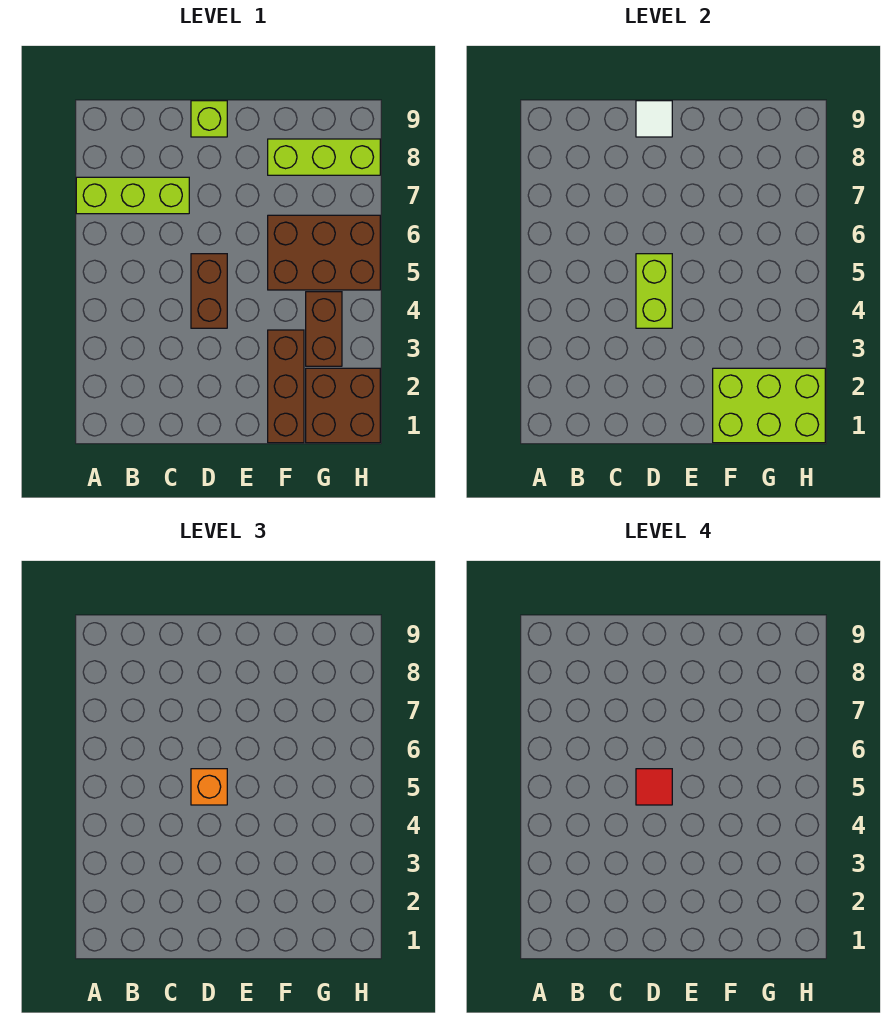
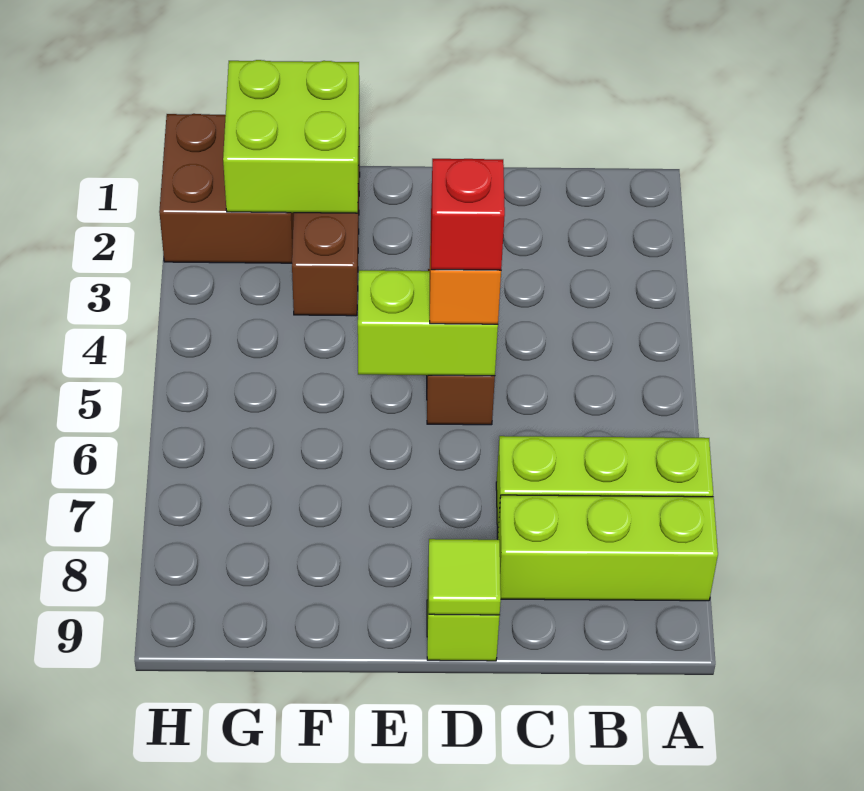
lime 1x2 brick [636,254,672,328] -> lime 1x2 brick turned to [358,270,498,376]
red 1x1 tile [636,769,672,805] -> red 1x1 brick [431,159,505,270]
white 1x1 tile [636,101,672,137] -> lime 1x1 tile [429,539,501,615]
lime 2x3 brick [713,368,825,443] -> lime 2x2 brick [223,60,359,213]
brown 2x3 brick [268,215,380,290] -> none
lime 1x3 brick [268,139,380,175] -> lime 1x3 brick moved to [497,495,718,601]
brown 1x2 brick [306,292,342,366] -> none

